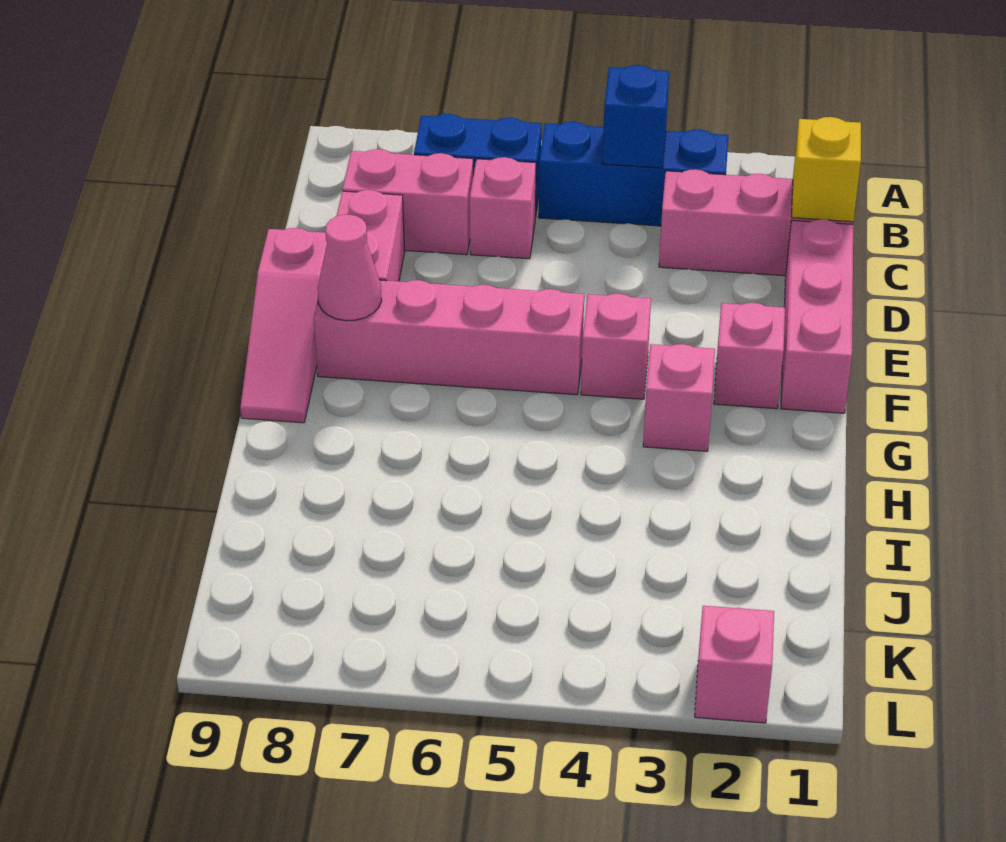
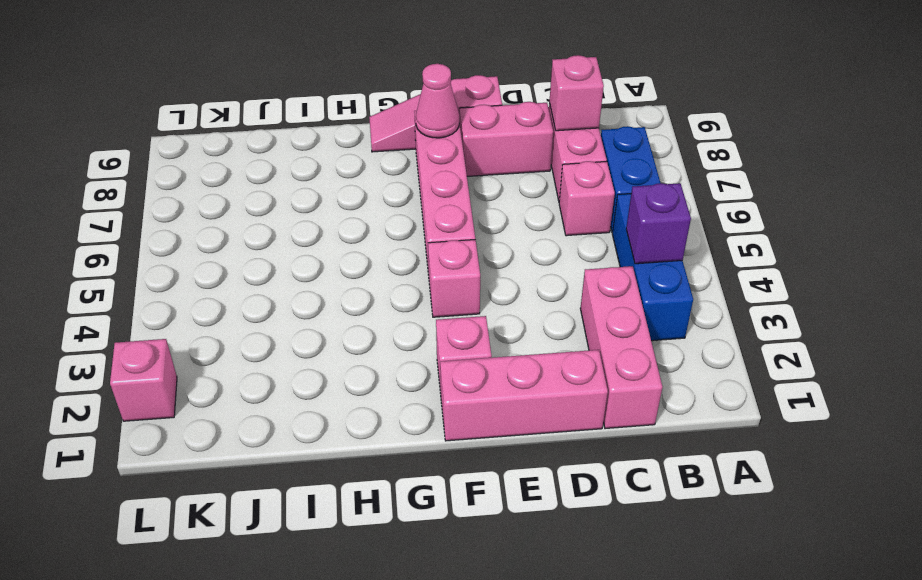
blue 1x1 brick [602,65,669,168] -> purple 1x1 brick [626,183,691,264]
yellow 1x1 brick [792,117,861,222] -> none
pink 1x1 brick [643,344,715,451] -> pink 1x1 brick moved to [549,55,604,131]

